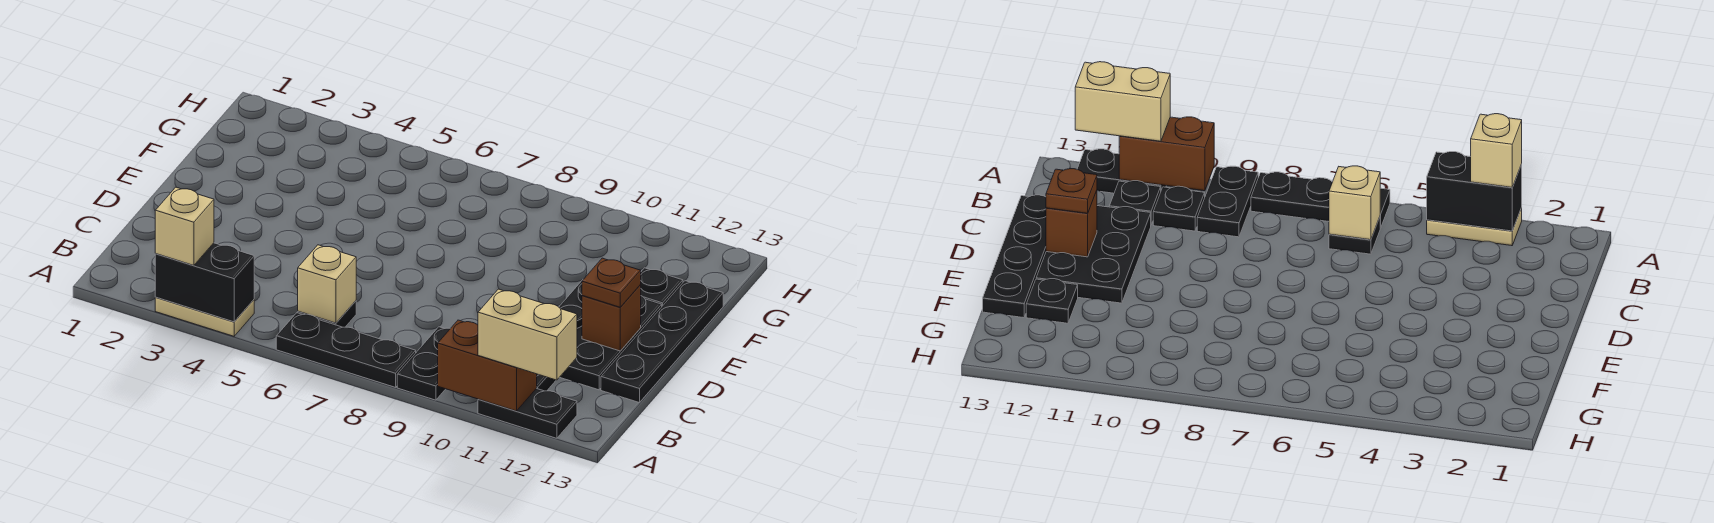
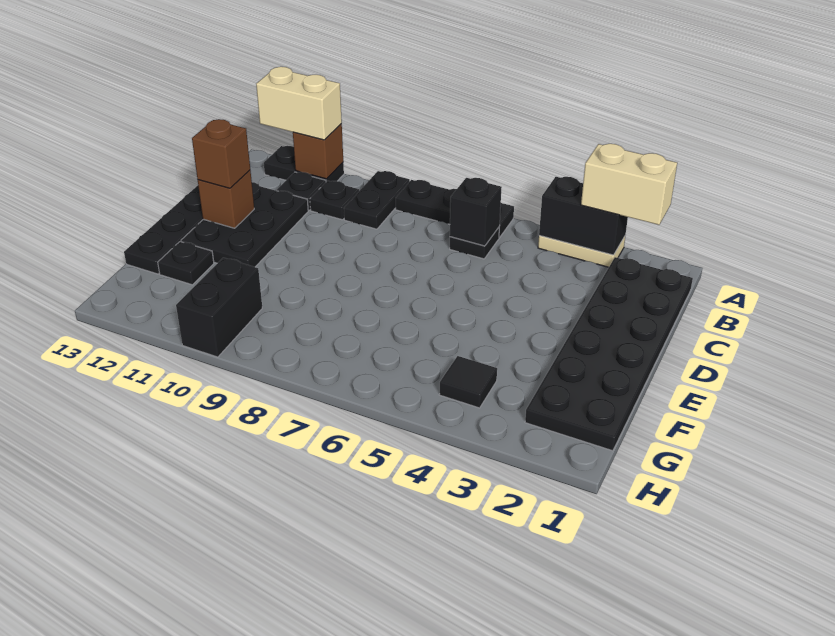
tan 1x1 brick [155,187,214,265] -> tan 1x2 brick [581,144,677,225]
brown 1x2 brick [438,320,537,411] -> brown 1x1 brick [293,124,343,179]
none -> black 2x6 plate [525,257,693,451]
tan 1x1 brick [298,245,356,323] -> black 1x1 brick [450,178,502,246]
brown 1x1 plate [582,258,641,307] -> brown 1x1 brick [192,119,250,188]
none -> black 1x1 tile [439,356,497,408]
none -> black 1x2 brick [176,258,262,357]

